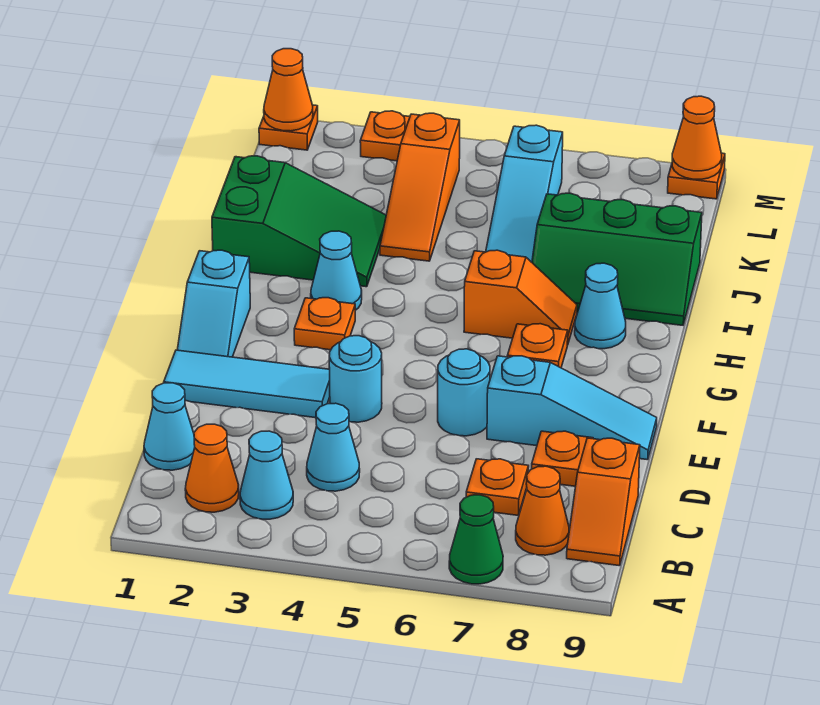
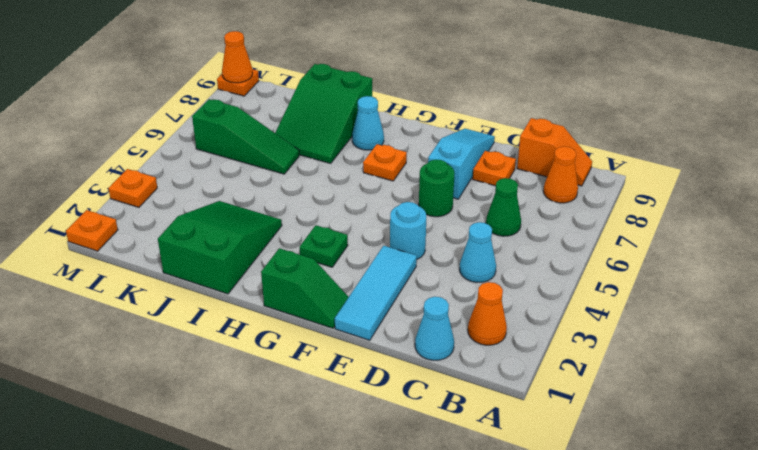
green 1x1 cone [449,495,503,584] -> green 1x1 cone moved to [486,178,521,236]
cyan 1x1 cone [240,431,293,519] -> none
orange 1x1 plate [466,459,529,515] -> none
cyan 1x1 round brick [438,349,490,436] -> green 1x1 round brick [419,159,455,217]
cyan 1x2 slope [177,250,250,357] -> green 1x2 slope [261,248,348,328]
orange 1x1 plate [294,298,355,350] -> green 1x1 plate [300,225,348,267]
cyan 1x1 cone [311,231,362,310] -> none
orange 1x2 slope [464,250,577,345] -> none
green 2x3 slope [532,193,702,325] -> green 2x3 slope turned to [275,64,372,163]
orange 1x3 slope [380,113,460,261] -> none
cyan 1x3 slope [486,125,563,262] -> green 1x3 slope [192,99,299,174]
orange 1x1 cone [264,49,313,131] -> none

